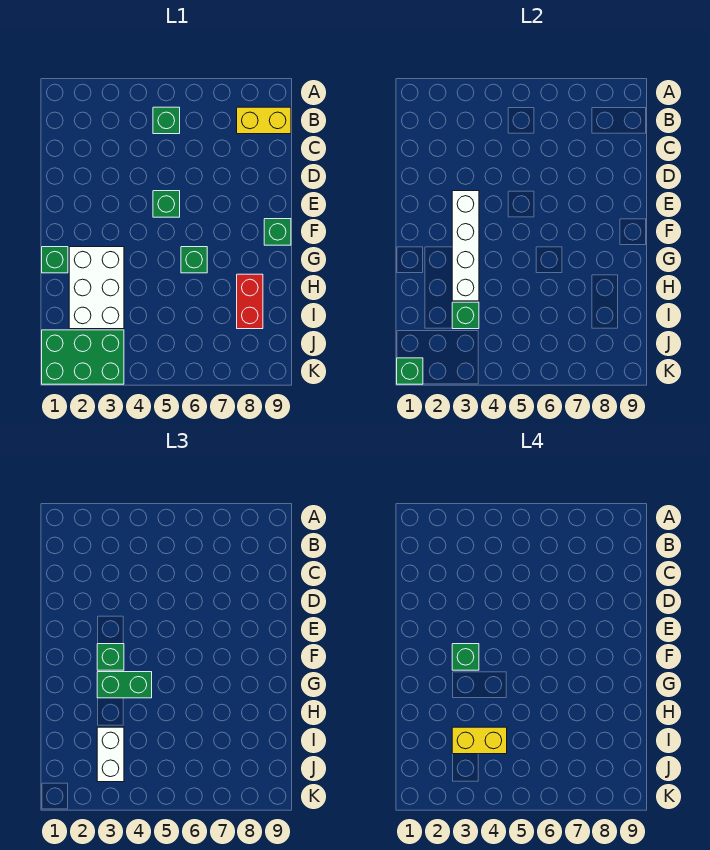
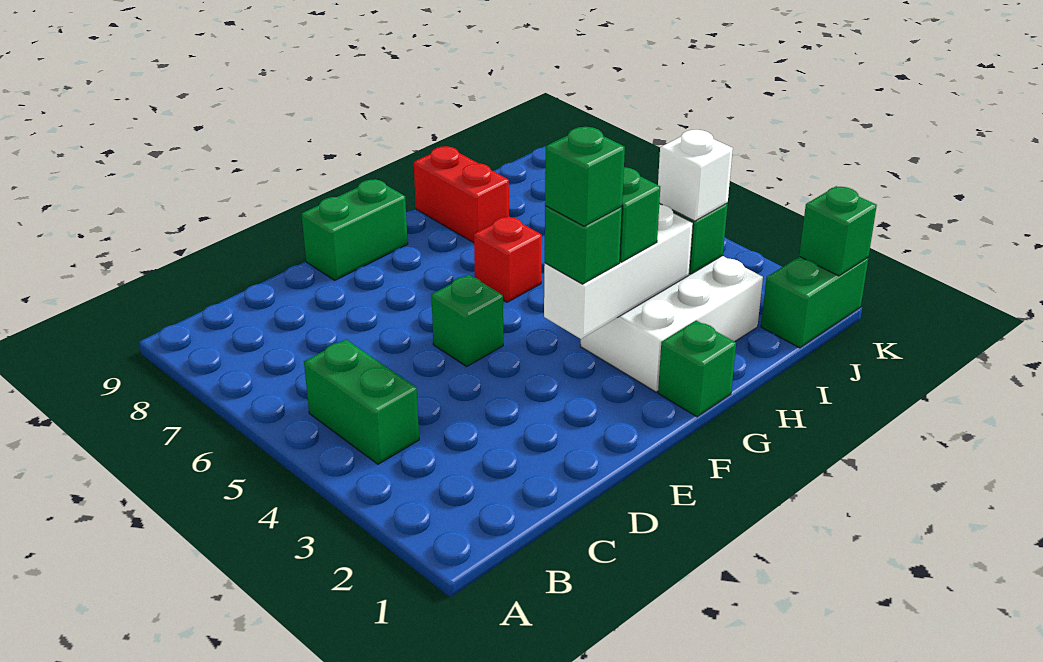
green 1x1 brick [153,107,180,134] -> green 1x2 brick [304,339,419,464]
yellow 1x2 brick [237,107,291,134] -> none
white 1x4 brick [452,191,479,301] -> white 1x3 brick [544,204,693,339]
green 1x1 brick [264,219,291,245] -> green 1x2 brick [301,179,408,280]
green 1x1 brick [181,247,207,273] -> red 1x1 brick [474,216,542,302]
red 1x2 brick [237,274,263,329] -> red 1x2 brick turned to [414,146,509,243]
white 1x2 brick [97,727,124,782] -> white 1x1 brick [658,130,733,221]
yellow 1x2 brick [452,727,507,754] -> none
green 2x3 brick [42,330,124,384] -> green 1x2 brick [761,257,868,348]

